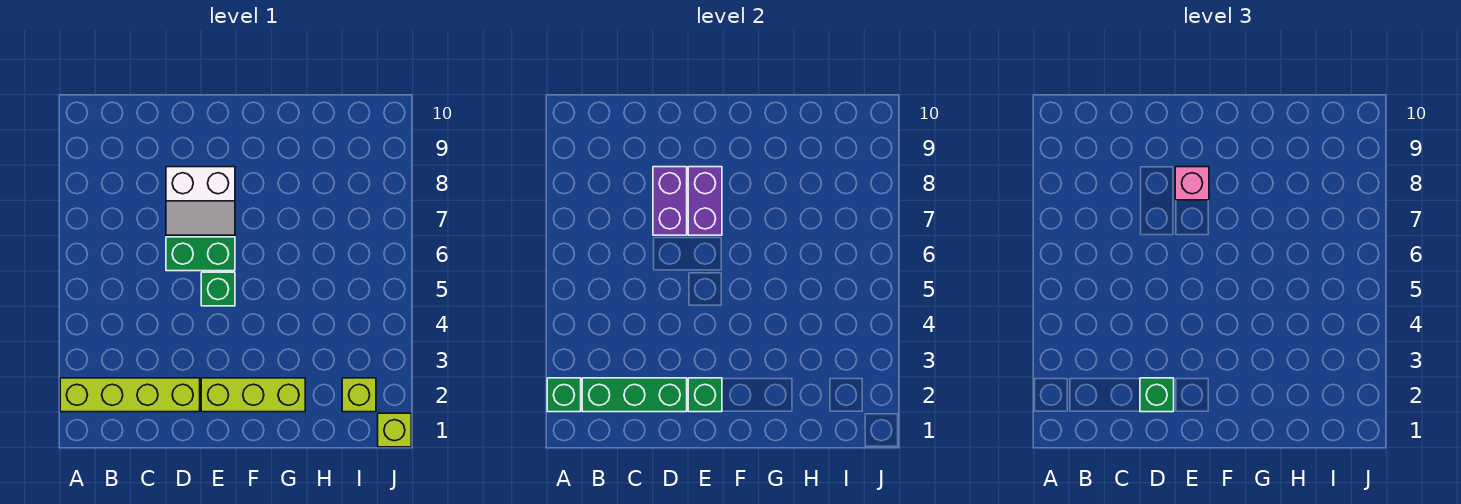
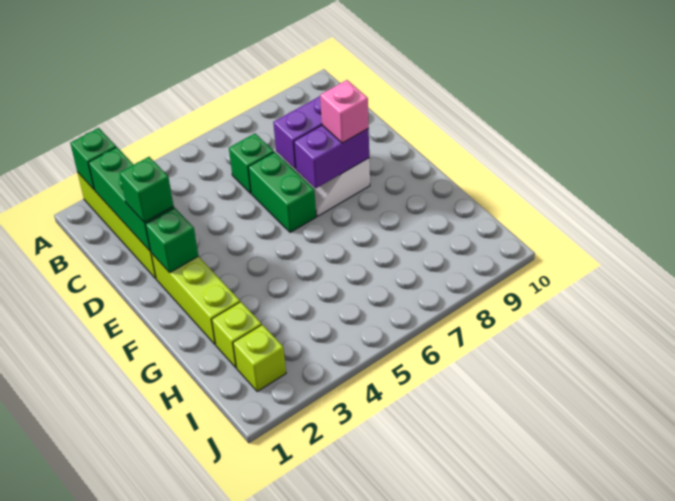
green 1x1 brick [201,272,235,306] -> green 1x1 brick moved to [229,134,274,193]
lime 1x1 brick [378,413,411,447] -> lime 1x1 brick moved to [212,302,261,368]

